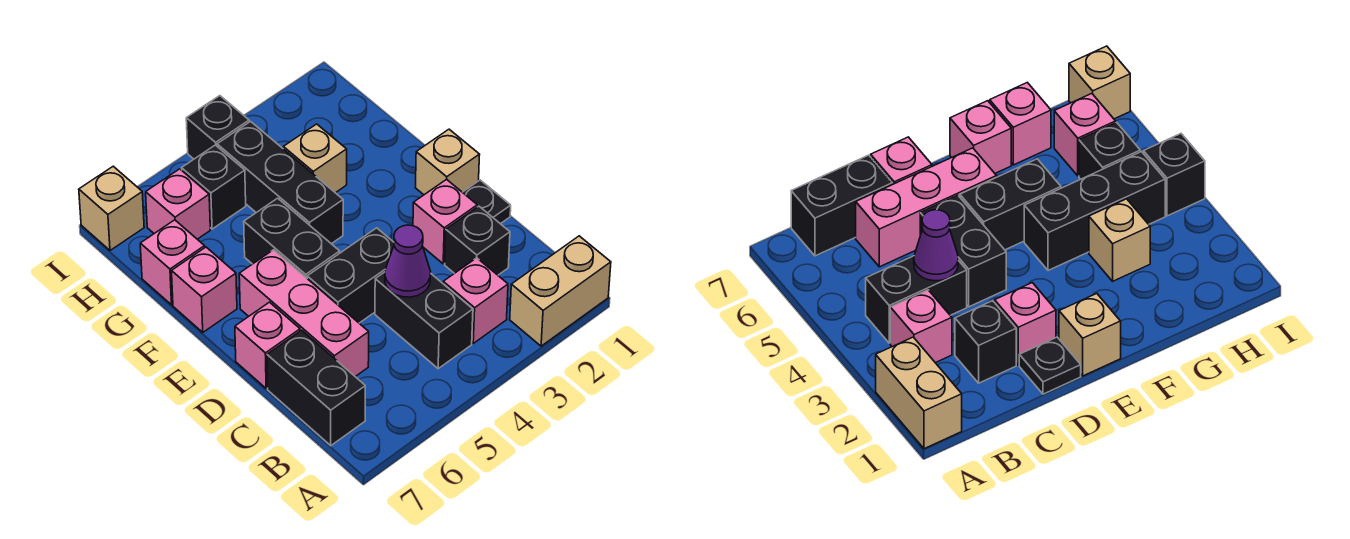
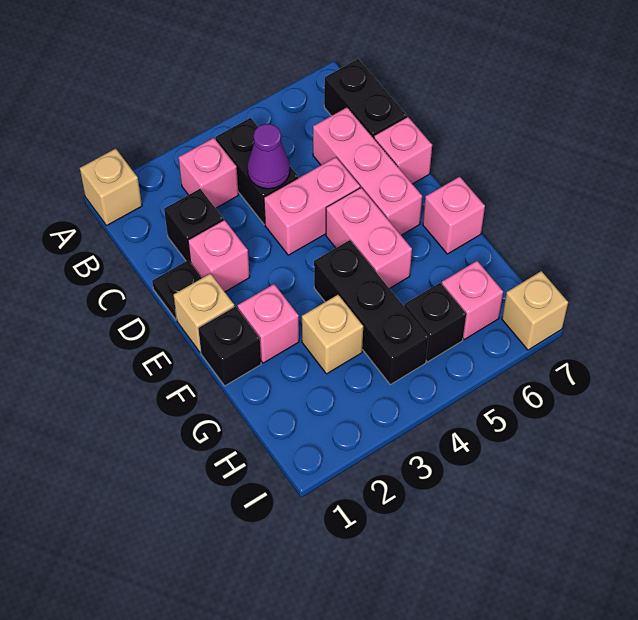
tan 1x2 brick [510,236,611,346] -> tan 1x1 brick [80,149,142,225]
black 1x2 brick [307,228,394,323] -> pink 1x2 brick [264,157,360,255]
black 1x2 brick [244,198,340,278] -> pink 1x2 brick [326,188,412,289]
pink 1x1 brick [140,220,205,305] -> pink 1x1 brick moved to [237,284,299,363]
black 1x1 brick [186,96,249,159] -> black 1x1 brick moved to [198,306,261,386]

